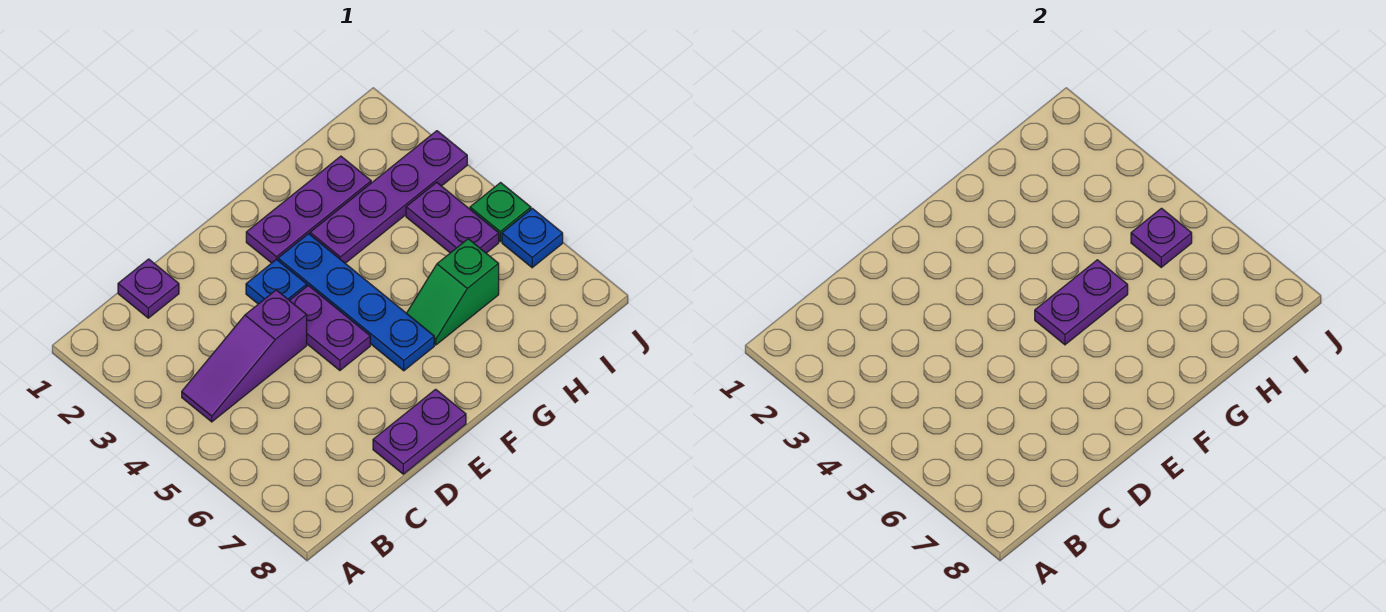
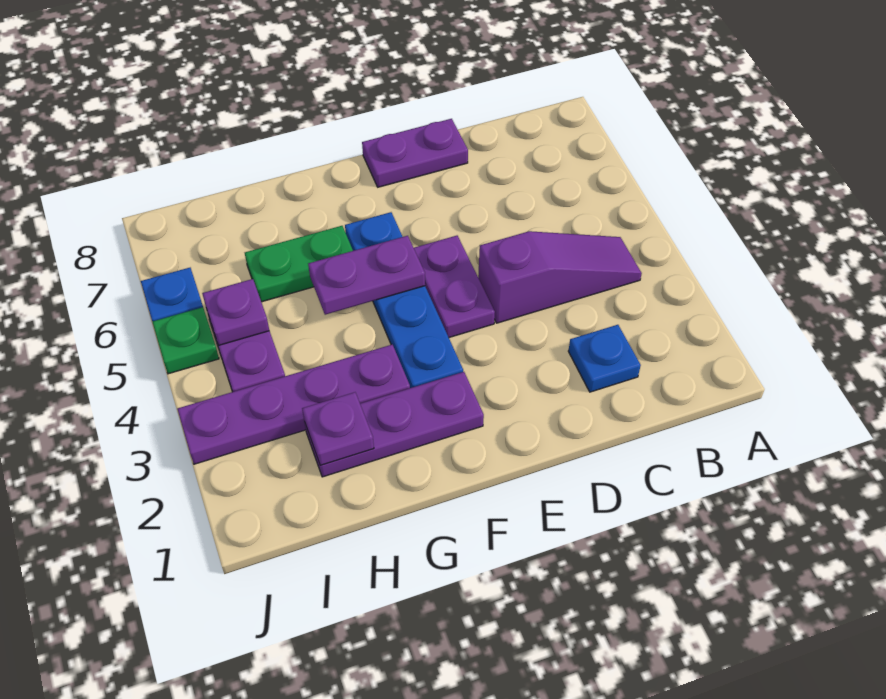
purple 1x1 plate [118,259,179,318] -> purple 1x1 plate moved to [302,392,374,465]
blue 1x1 plate [246,259,307,304] -> blue 1x1 plate moved to [568,325,641,392]
green 1x2 slope [407,239,499,345] -> green 1x2 plate [245,226,353,302]

